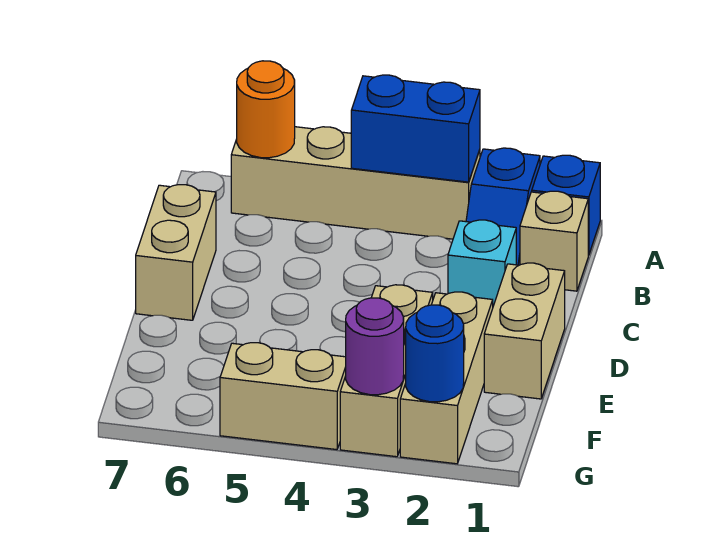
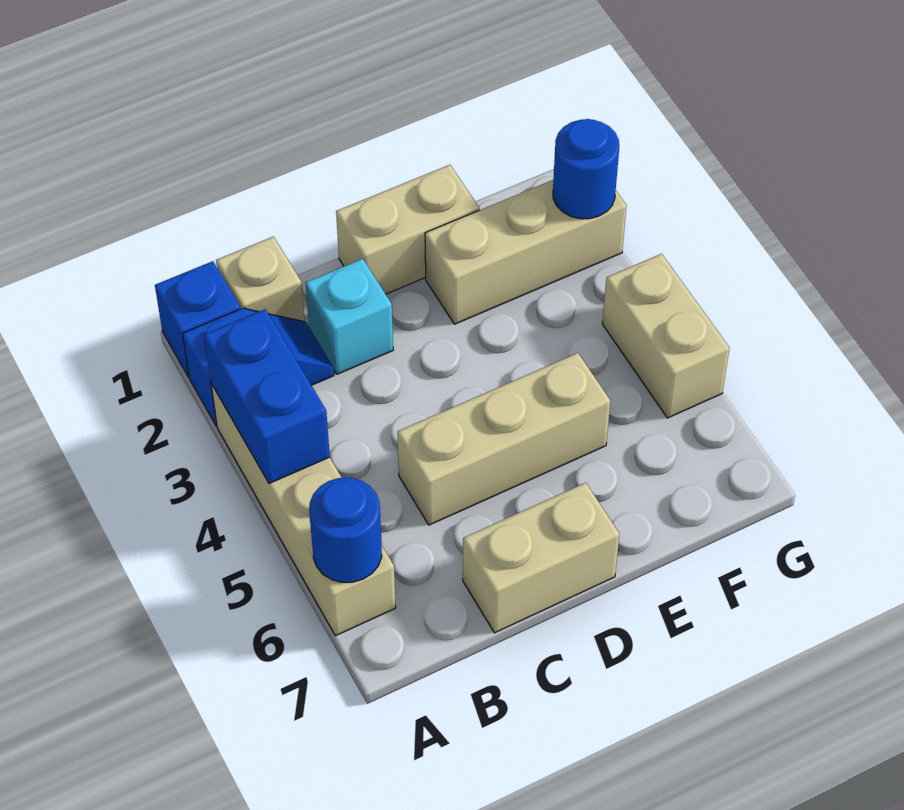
orange 1x1 round brick [237,61,295,158] -> blue 1x1 round brick [309,478,382,582]
tan 1x3 brick [340,285,433,457] -> tan 1x3 brick moved to [397,353,610,525]
purple 1x1 round brick [346,298,404,395] -> none

